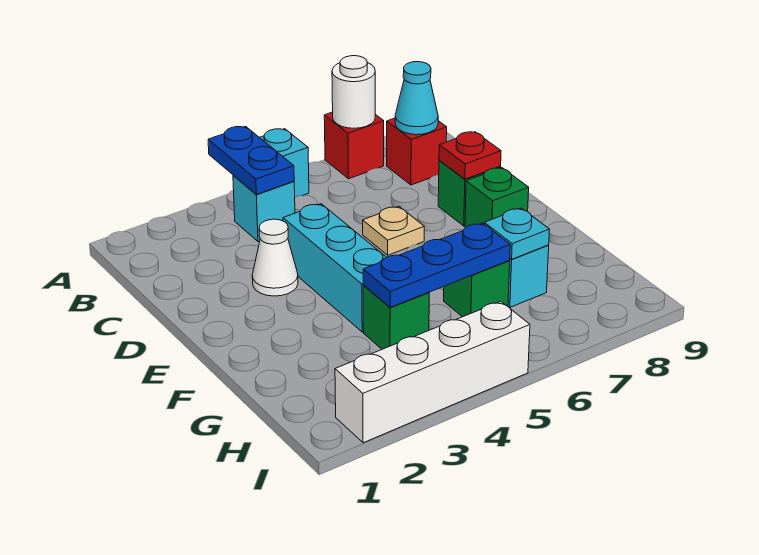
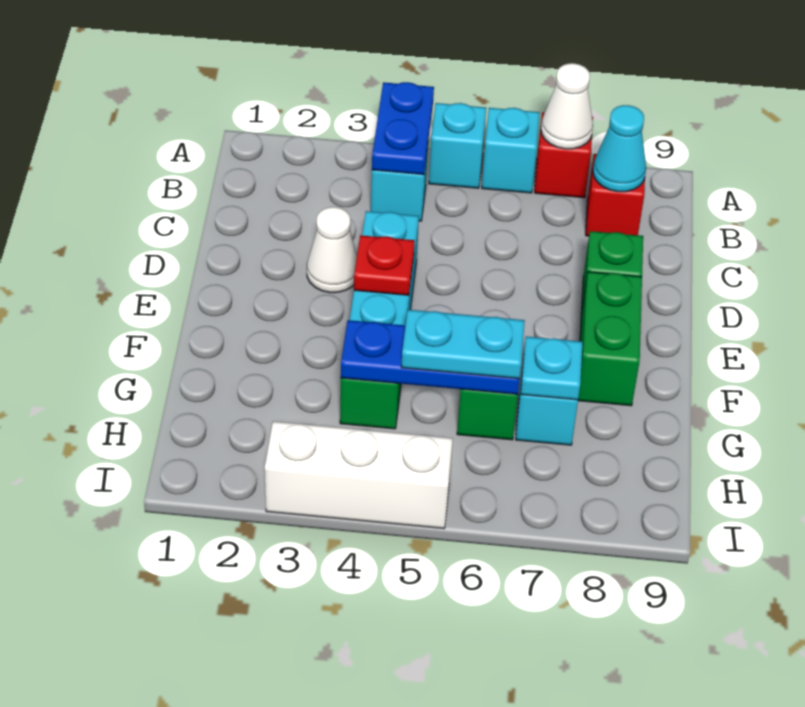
none -> cyan 1x1 brick [482,108,540,193]
white 1x1 round brick [332,56,375,128] -> white 1x1 cone [541,63,593,149]
tan 1x1 plate [363,206,424,255] -> none
red 1x1 plate [439,132,501,179] -> red 1x1 plate moved to [354,235,415,295]
green 1x1 brick [465,168,529,228] -> green 1x2 brick [578,272,642,406]
none -> cyan 1x2 plate [401,310,525,379]
white 1x4 brick [335,302,530,443] -> white 1x3 brick [265,421,453,528]

